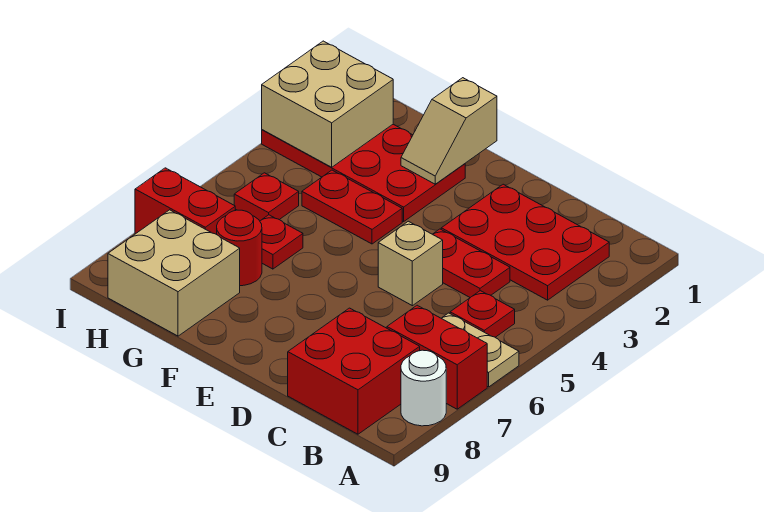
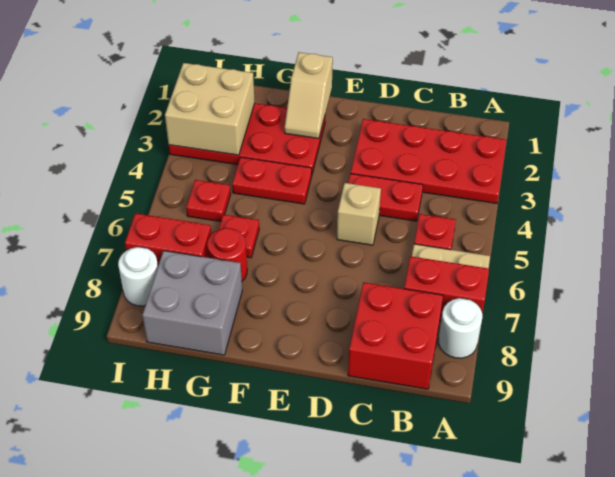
red 2x3 plate [441,184,609,300] -> red 2x4 plate [351,119,506,204]
tan 2x2 brick [108,210,240,336] -> grey 2x2 brick [142,251,242,355]
none -> white 1x1 round brick [118,247,158,306]

